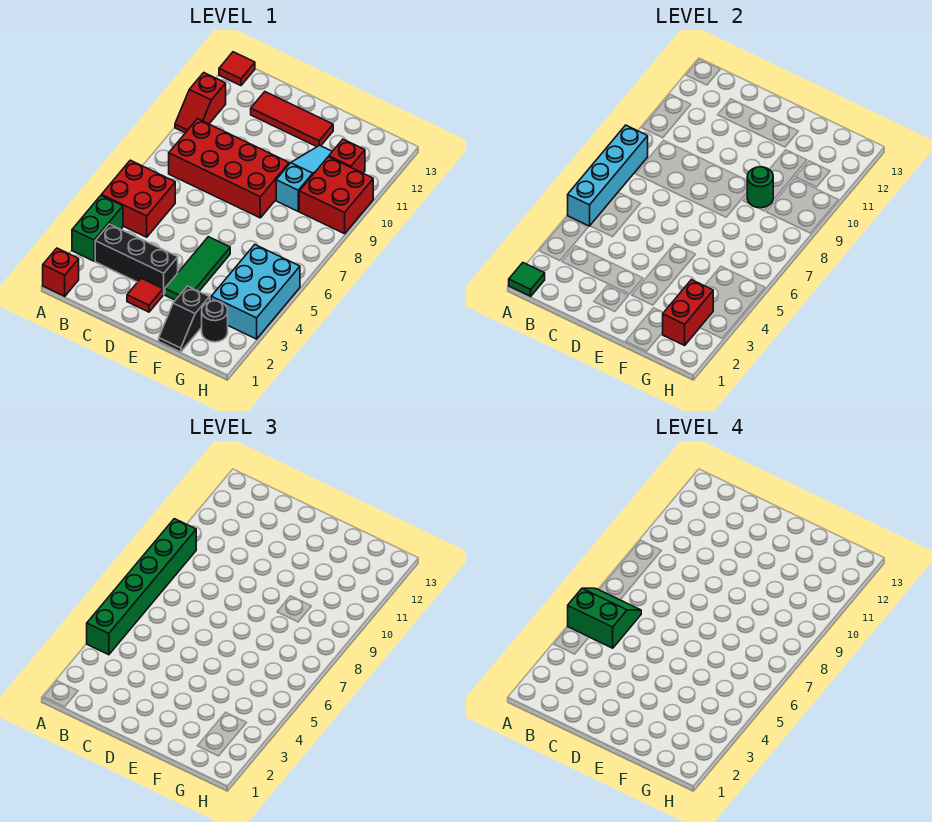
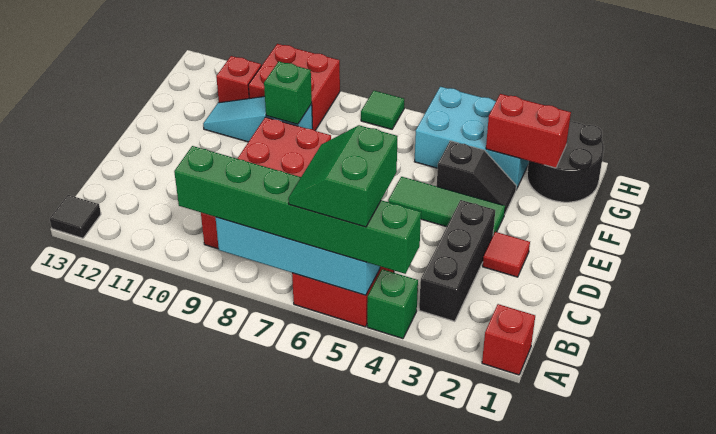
green 1x1 tile [509,263,545,296] -> green 1x1 tile moved to [361,91,404,129]
green 1x2 brick [72,195,123,261] -> green 1x1 brick [367,269,418,339]
red 1x2 slope [175,73,226,133] -> none
red 1x1 tile [219,52,255,86] -> black 1x1 tile [50,195,101,238]
red 1x3 tile [251,92,333,147] -> none
black 1x2 slope [159,286,210,352] -> black 1x2 slope moved to [437,141,516,215]
green 1x1 round brick [747,167,773,208] -> green 1x1 brick [264,62,312,124]
black 1x1 round brick [202,301,228,342] -> black 2x2 round brick [527,121,604,202]

